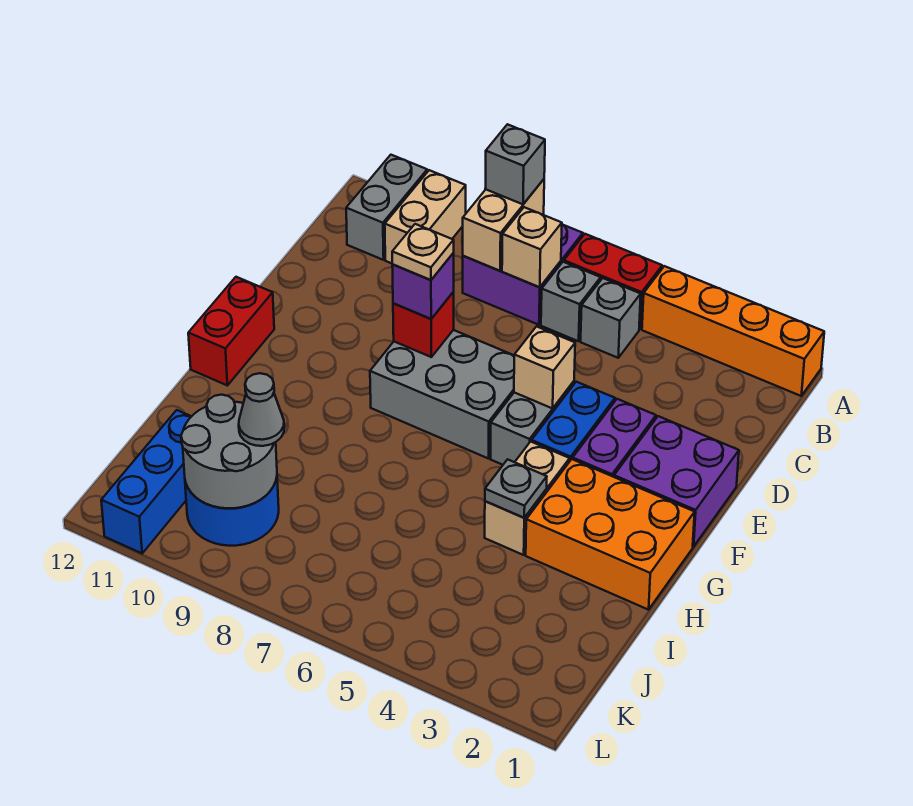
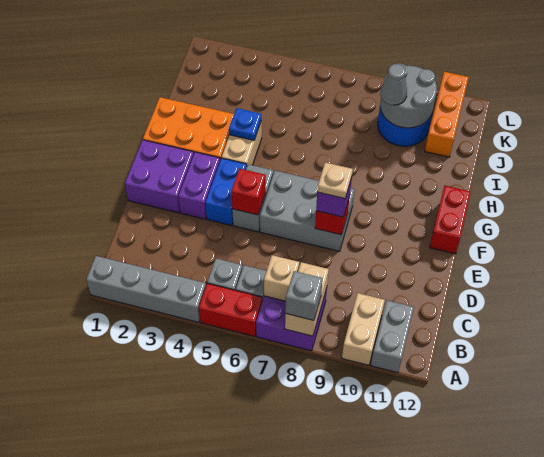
orange 1x4 brick [642,266,824,396] -> grey 1x4 brick [86,256,206,322]
tan 1x1 brick [514,327,575,408] -> red 1x1 brick [231,169,266,215]
grey 1x1 plate [485,459,547,518] -> blue 1x1 plate [229,108,261,140]
blue 1x3 brick [101,410,192,553] -> orange 1x3 brick [425,72,469,157]

